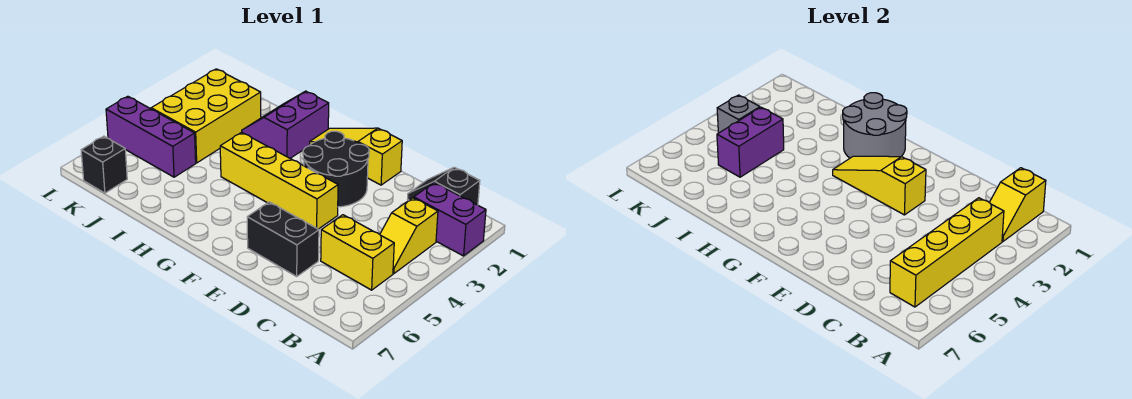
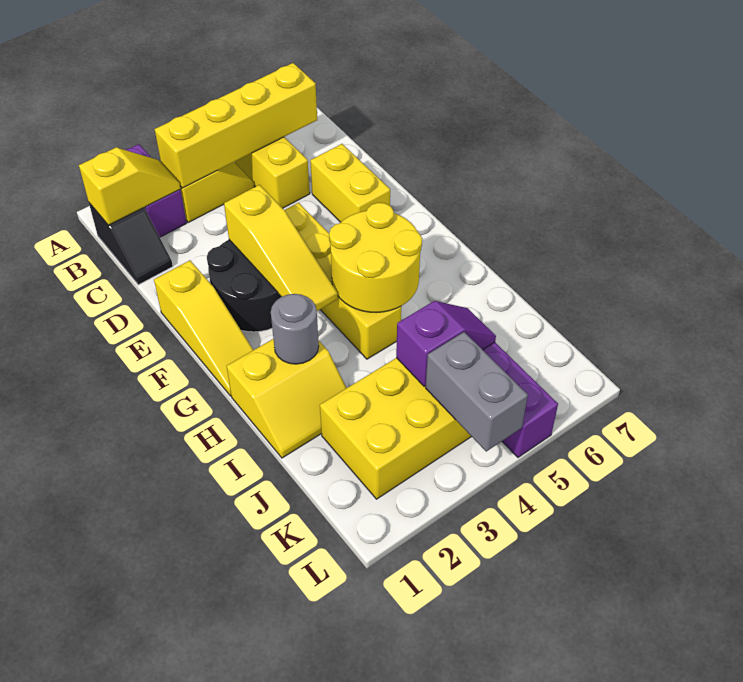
black 1x2 brick [247,202,319,276] -> yellow 1x2 brick [310,144,390,222]
grey 2x2 round brick [843,93,907,158] -> grey 1x1 round brick [271,294,319,364]
none -> yellow 2x2 round brick [329,203,422,313]
purple 2x2 slope [242,91,329,158] -> yellow 2x2 slope [227,339,346,458]
purple 1x2 brick [717,107,784,177] -> purple 1x2 slope [396,301,496,386]
grey 1x1 brick [717,95,760,133] -> grey 1x2 brick [426,332,528,451]
black 1x1 brick [81,136,127,193] -> none

